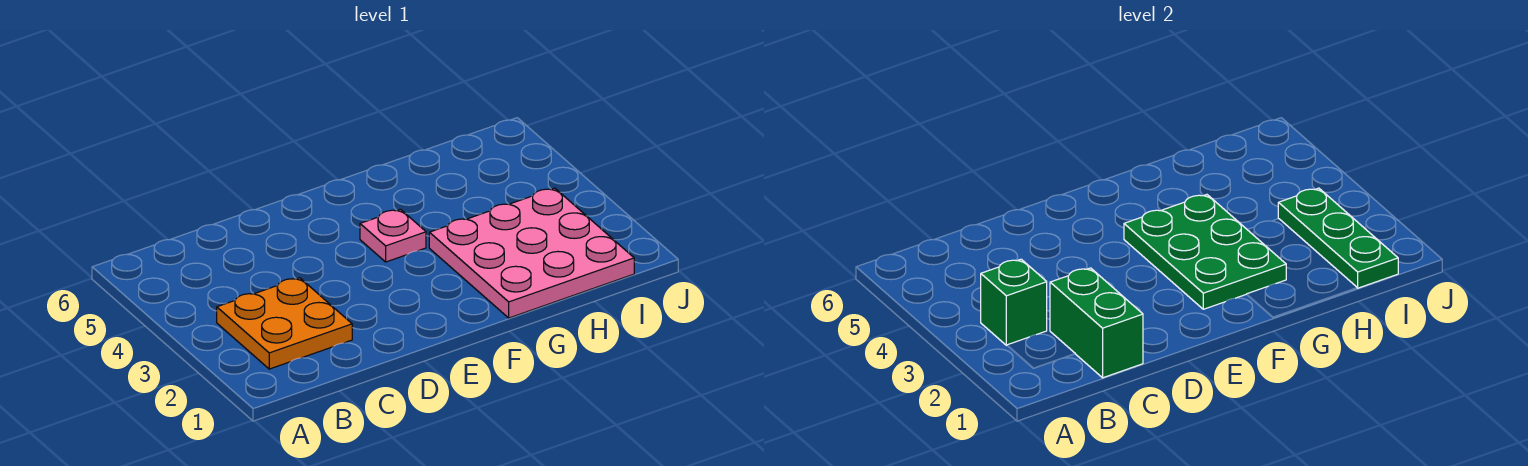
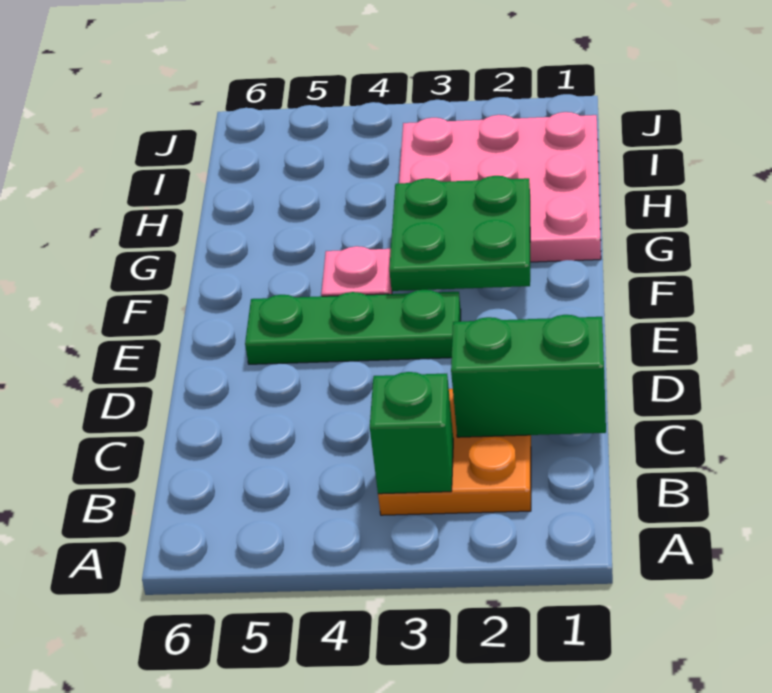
green 2x3 plate [1124,195,1286,309] -> green 2x2 plate [389,176,530,291]
green 1x3 plate [1278,188,1398,288] -> green 1x3 plate moved to [245,290,461,364]

